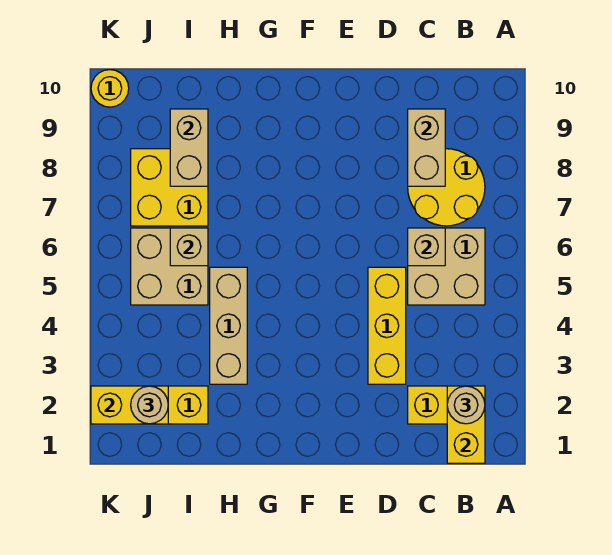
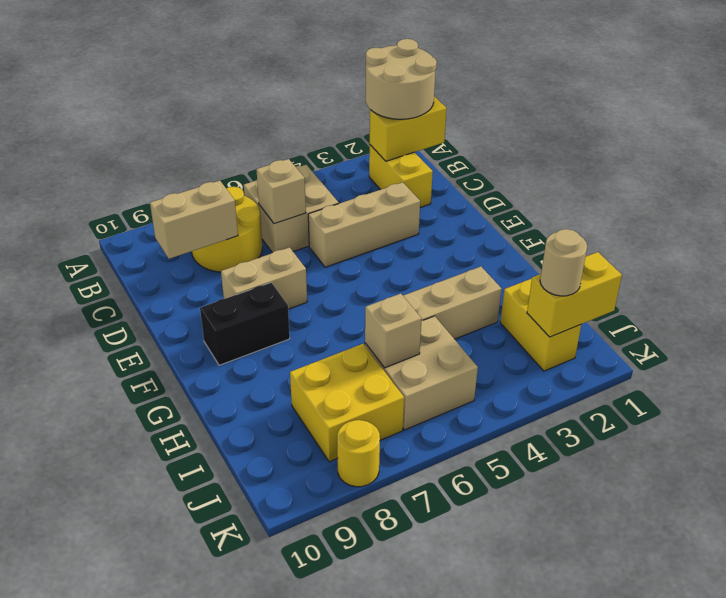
tan 1x1 round brick [447,386,485,424] -> tan 2x2 round brick [365,39,437,119]
yellow 1x3 brick [368,267,406,384] -> tan 1x3 brick [308,182,420,267]
none -> black 1x2 brick [200,282,290,365]
tan 1x2 brick [170,109,208,186] -> tan 1x2 brick moved to [221,247,307,309]
yellow 1x2 brick [91,386,168,424] -> yellow 1x2 brick turned to [527,252,622,337]
yellow 1x1 round brick [91,70,129,107] -> yellow 1x1 round brick moved to [337,420,380,487]

